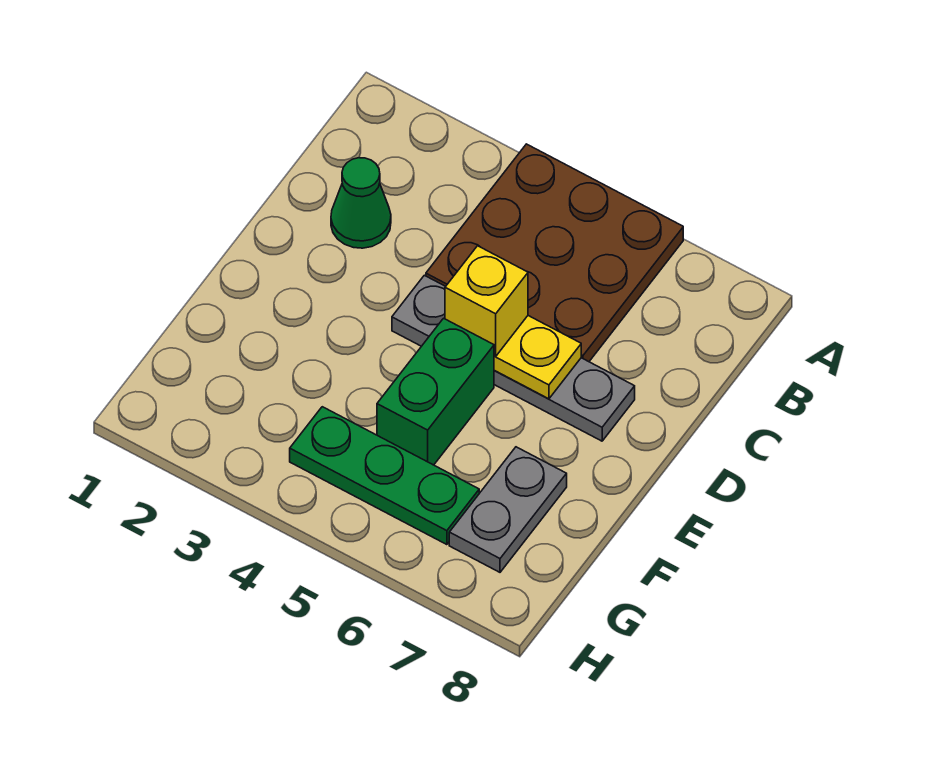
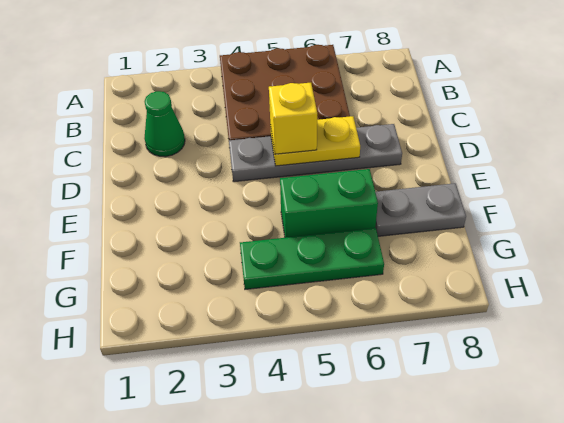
green 1x2 brick [377,318,494,465] -> green 1x2 brick turned to [280,169,378,238]
grey 1x2 plate [449,447,567,572] -> grey 1x2 plate turned to [375,183,466,236]

